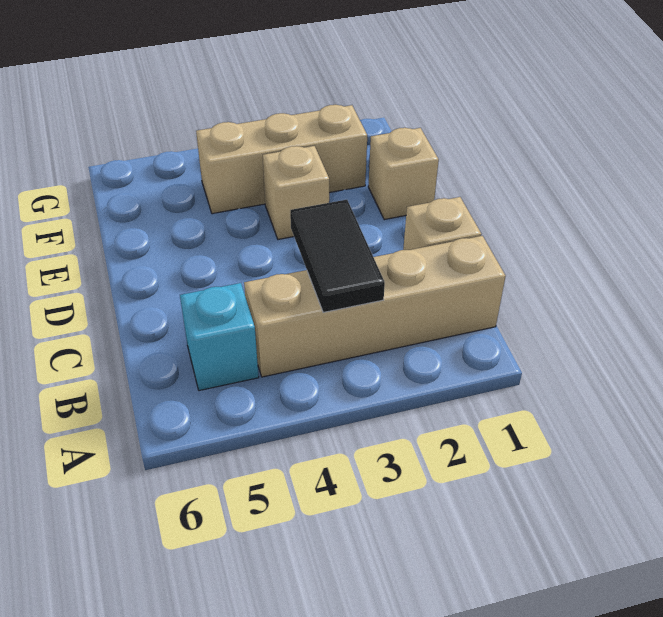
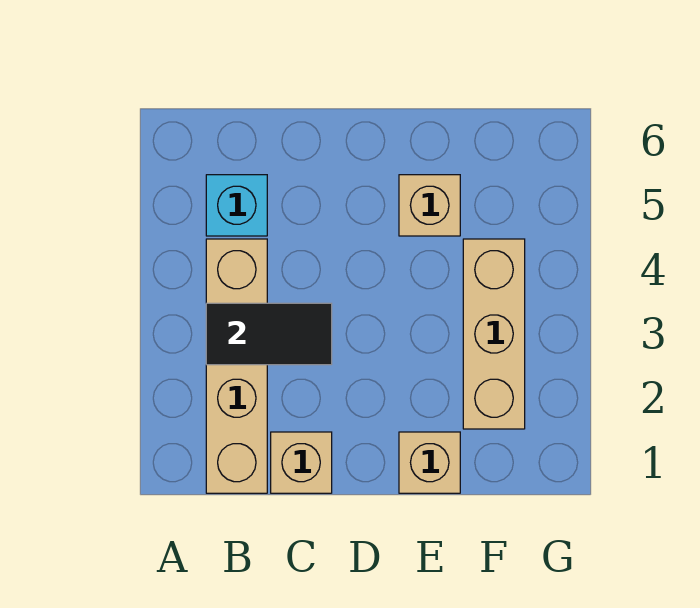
tan 1x1 brick [263,146,329,239] -> tan 1x1 brick moved to [399,175,460,236]

